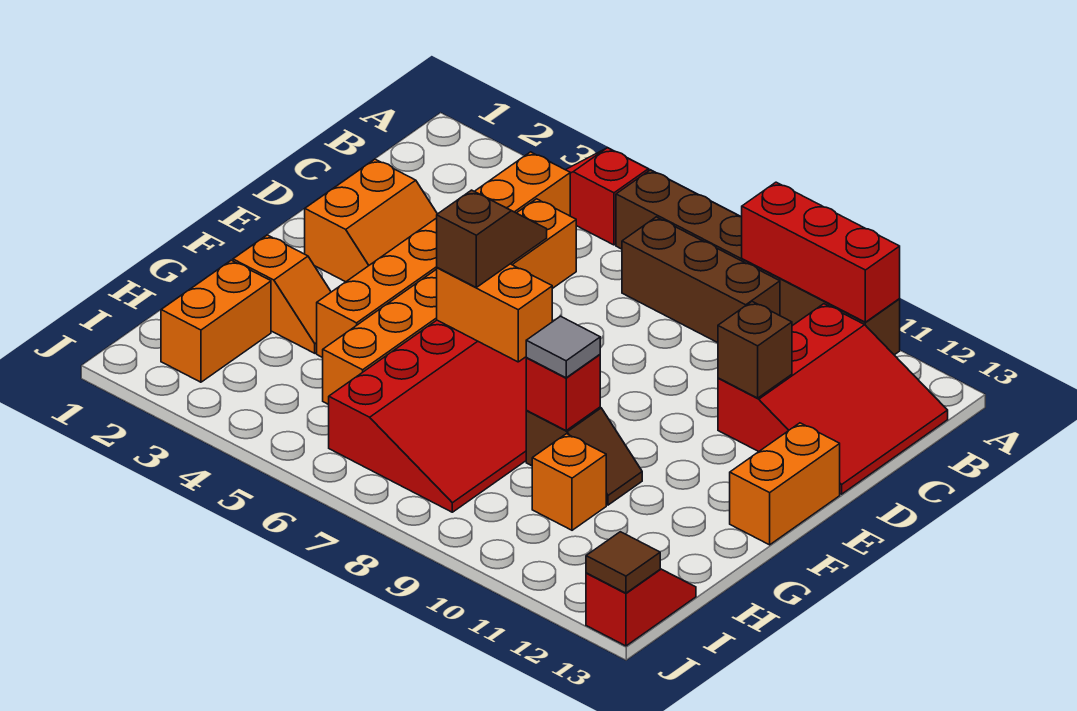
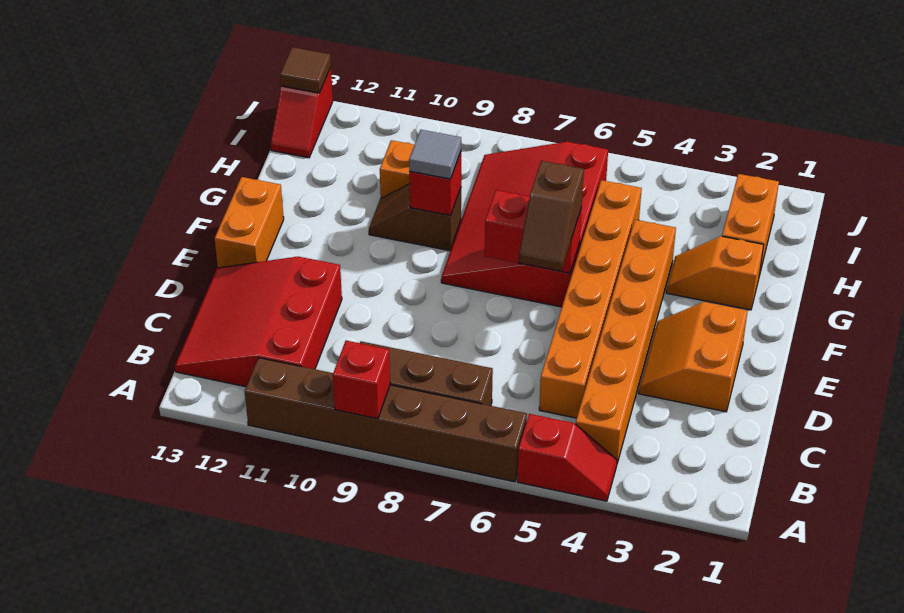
red 1x3 brick [742,182,900,322] -> red 1x1 brick [333,341,390,419]
brown 1x1 brick [718,302,792,398] -> none
orange 1x2 brick [437,264,552,362] -> red 1x2 brick [485,190,582,273]

